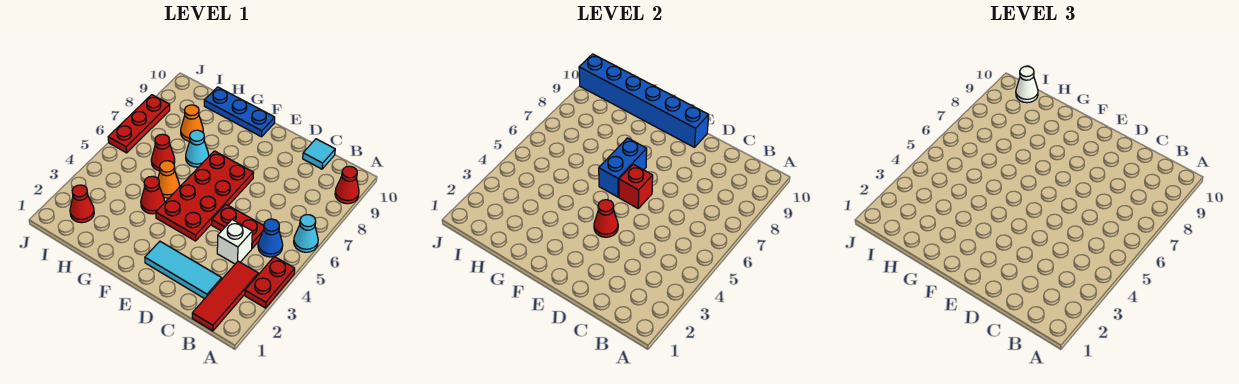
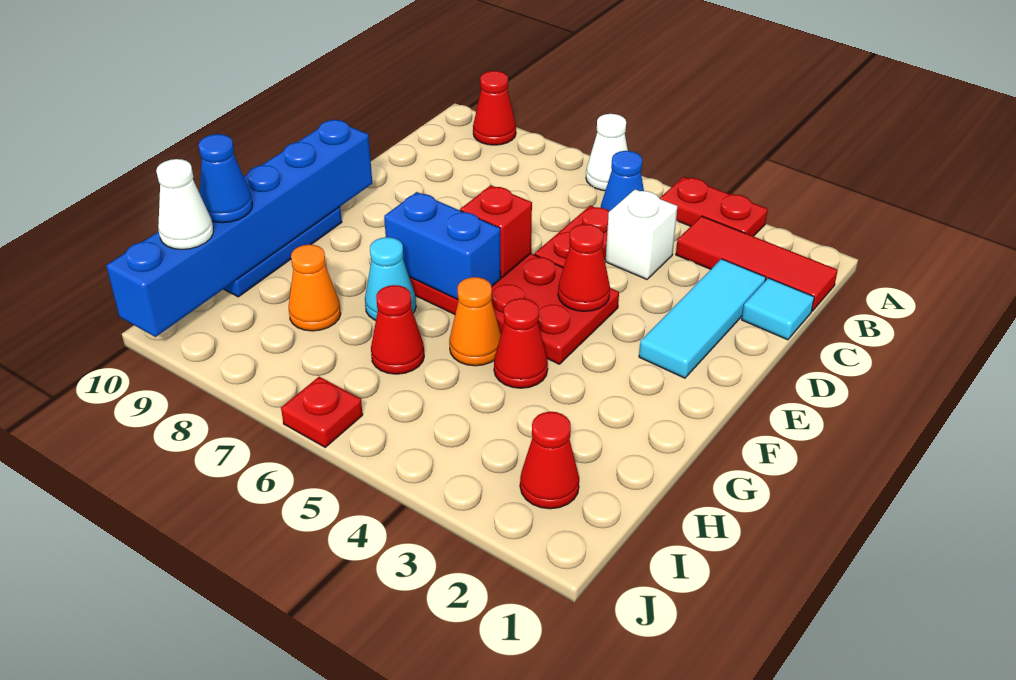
cyan 1x1 cone [294,215,318,252] -> white 1x1 cone [586,114,628,191]
cyan 1x1 tile [303,139,335,169] -> cyan 1x1 tile moved to [742,278,814,340]
none -> blue 1x1 cone [199,134,252,223]
red 1x3 plate [108,95,170,153] -> red 1x1 plate [281,377,363,447]

